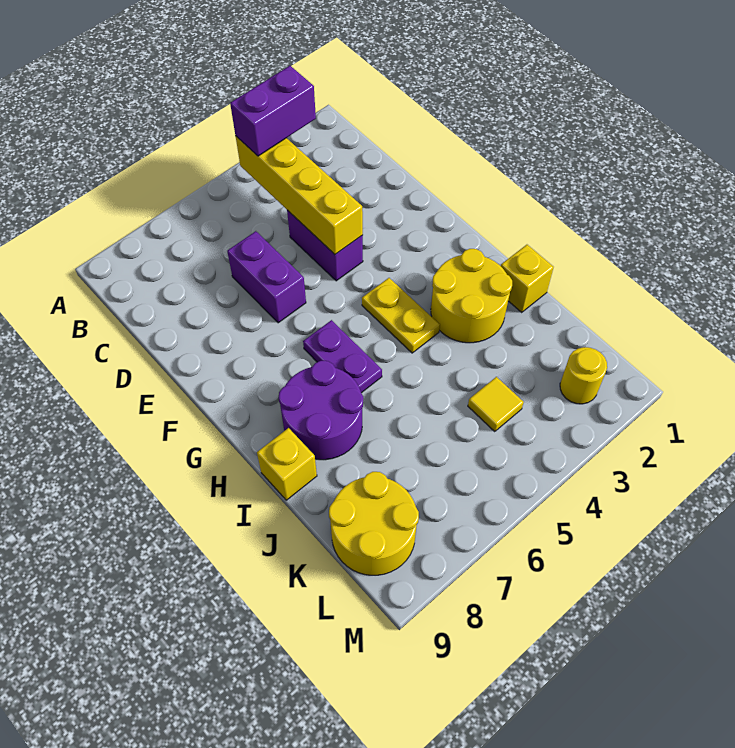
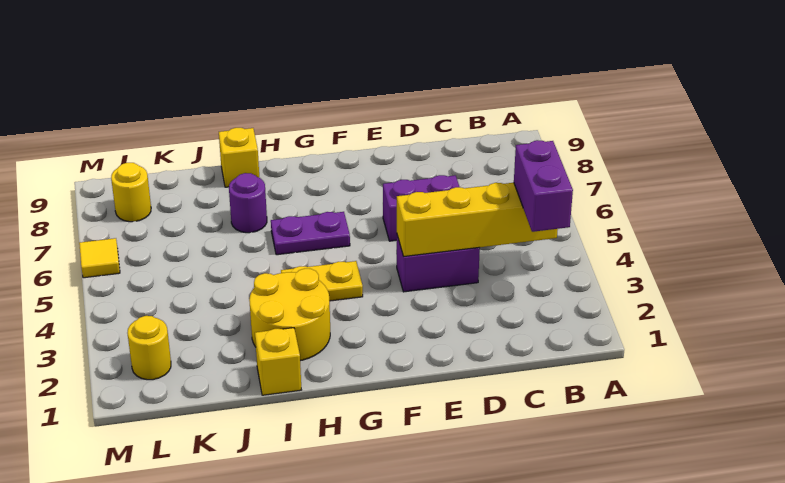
purple 2x2 round brick [279,361,363,460] -> purple 1x1 round brick [229,173,267,233]
yellow 1x1 tile [468,377,524,432] -> yellow 1x1 tile moved to [79,238,120,278]
yellow 2x2 round brick [329,472,419,575] -> yellow 1x1 round brick [111,163,151,222]

